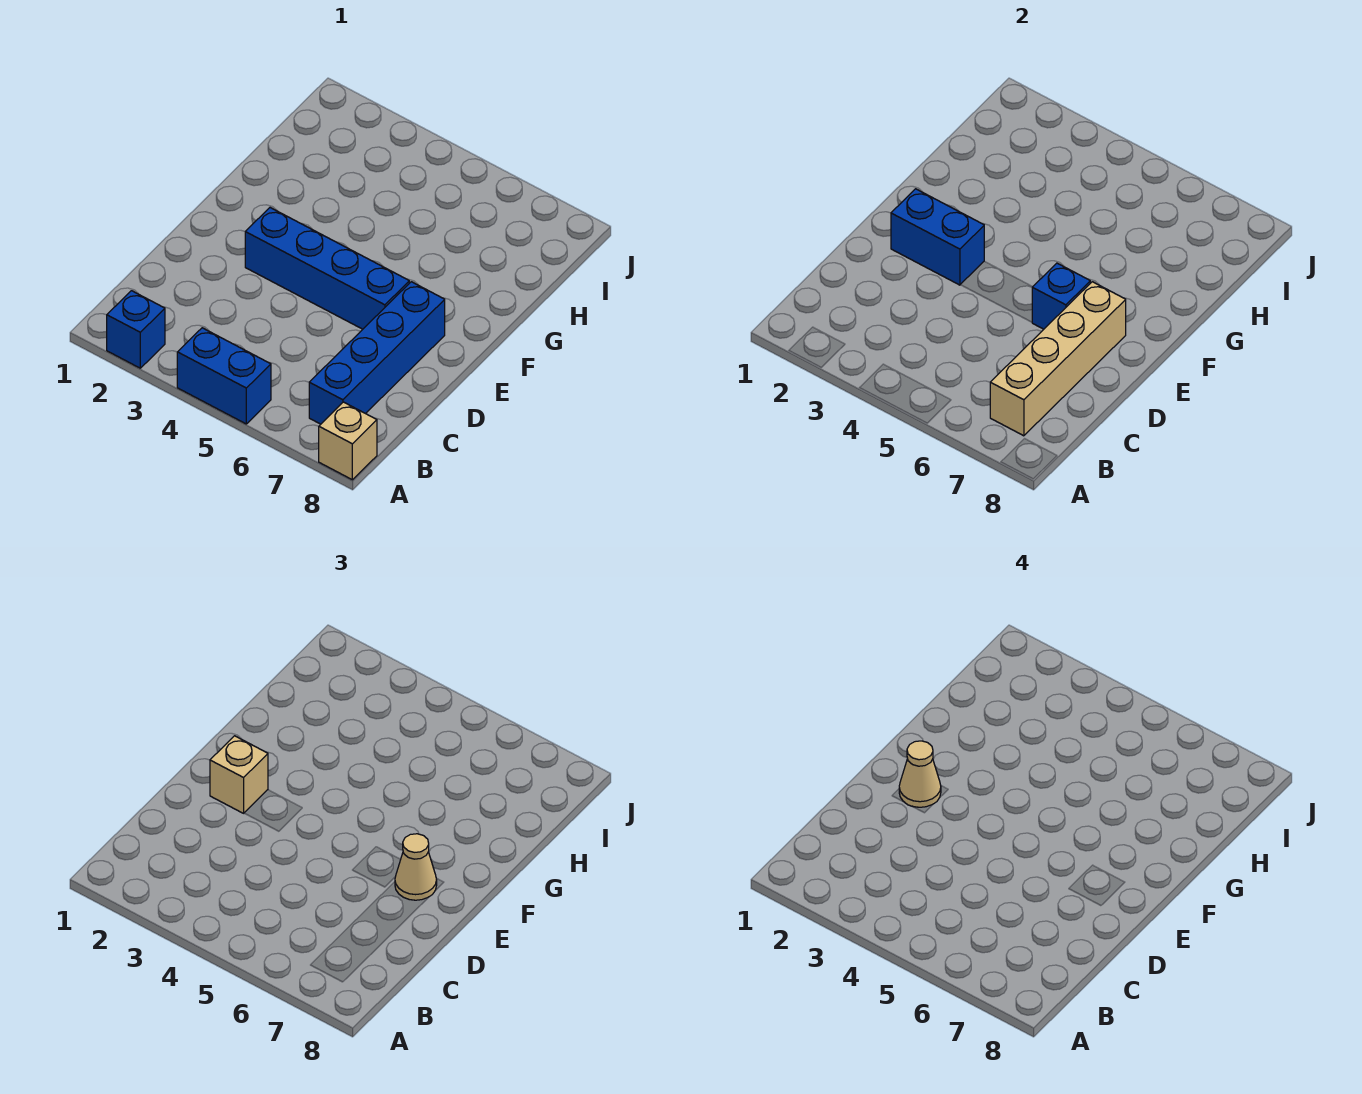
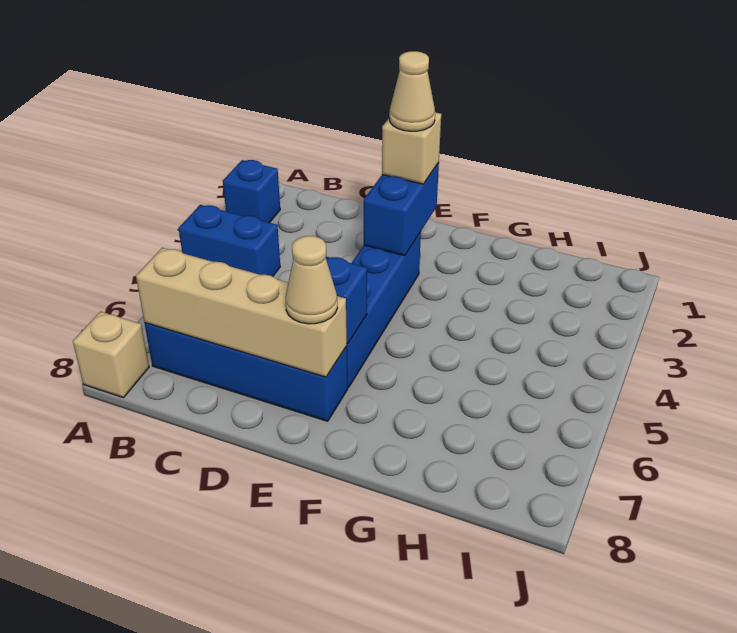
blue 1x2 brick [177,328,271,424] -> blue 1x2 brick turned to [179,205,280,276]

